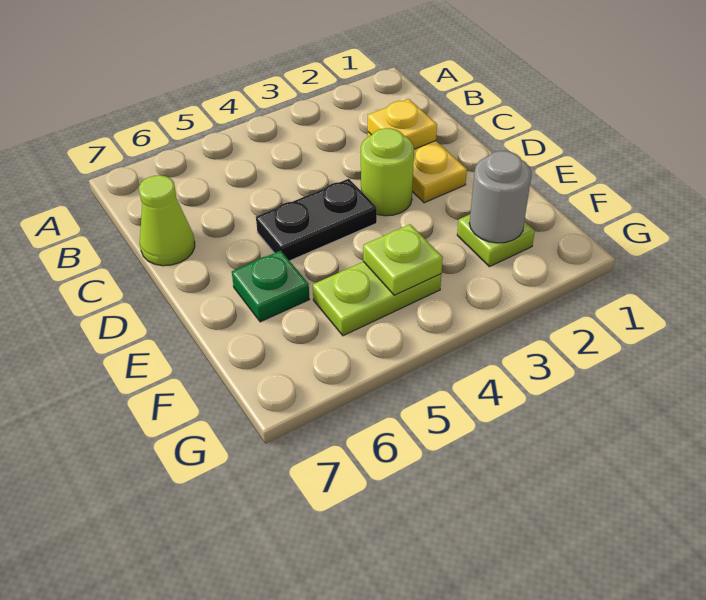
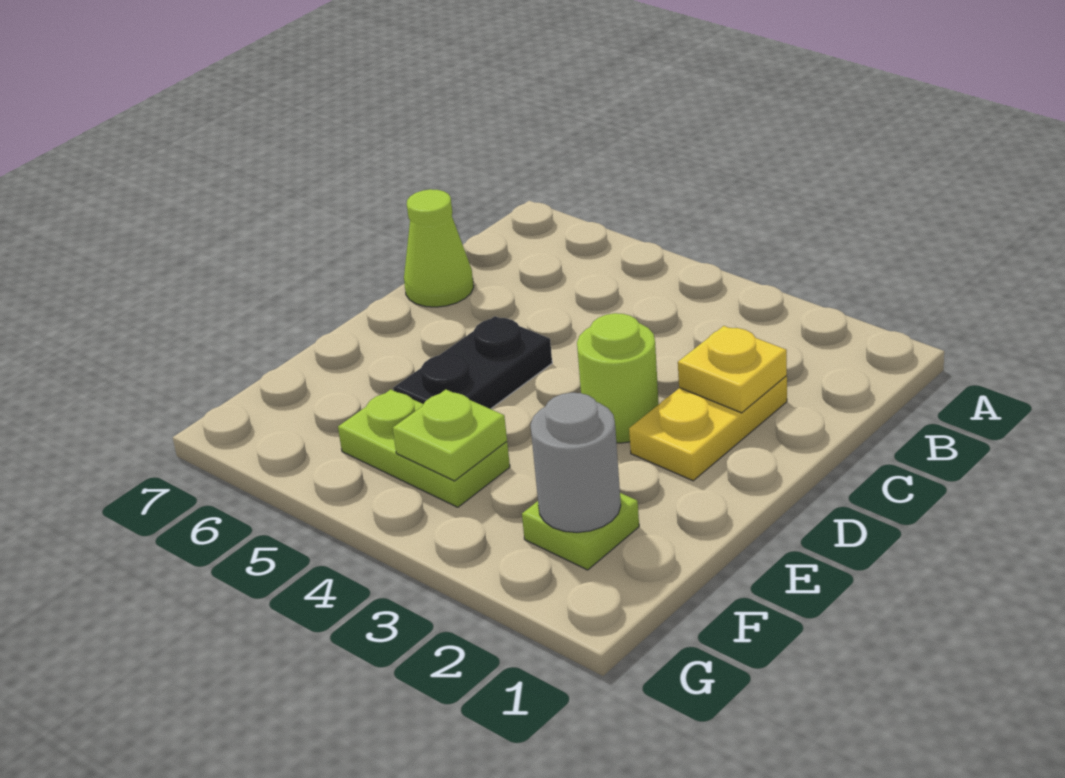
black 1x2 plate [256,179,377,261] -> black 1x2 plate turned to [393,316,552,409]
green 1x1 plate [232,250,310,322] -> none

